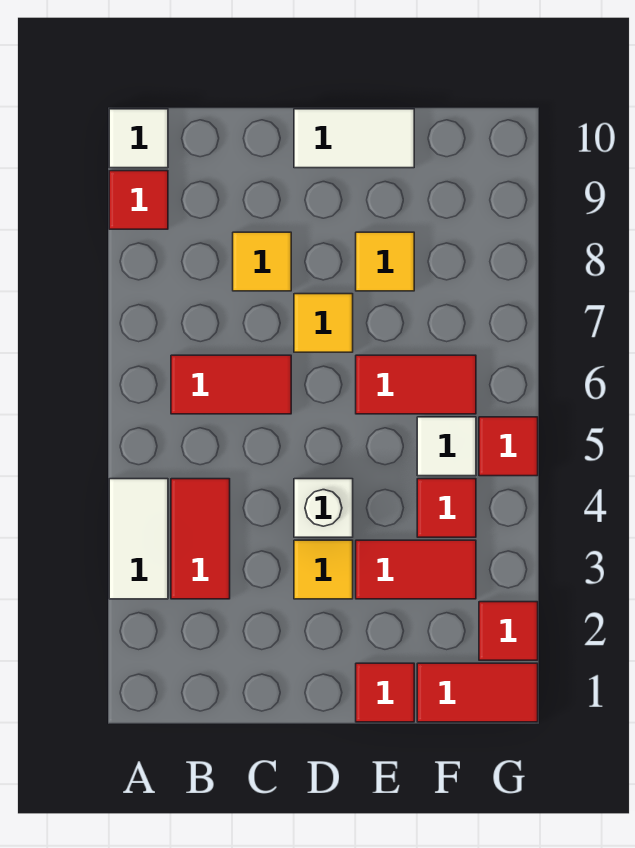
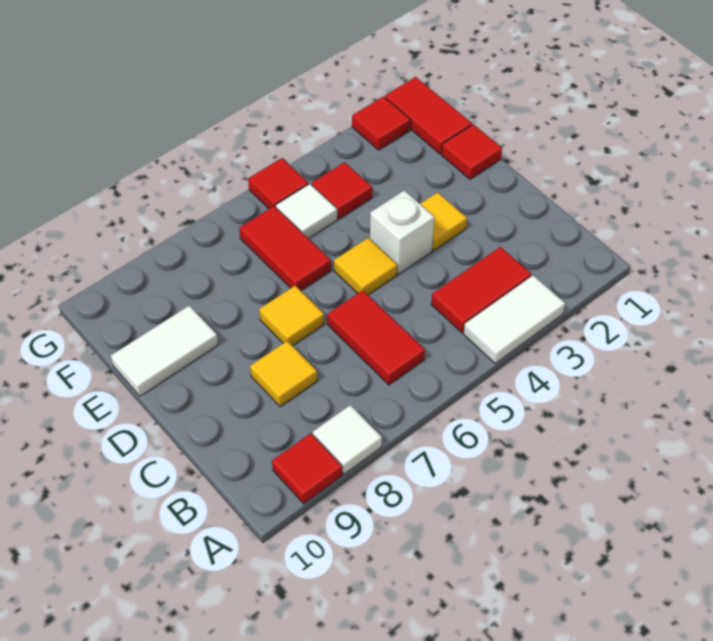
white 1x1 tile [109,109,168,168] -> white 1x1 tile moved to [313,405,382,474]
white 1x2 tile [294,109,414,168] -> white 1x2 tile turned to [111,306,218,396]
red 1x2 tile [356,540,476,599] -> none
yellow 1x1 tile [356,232,414,291] -> yellow 1x1 tile moved to [334,238,397,295]

